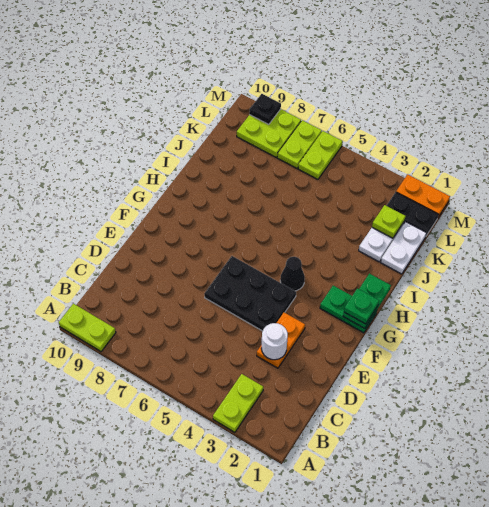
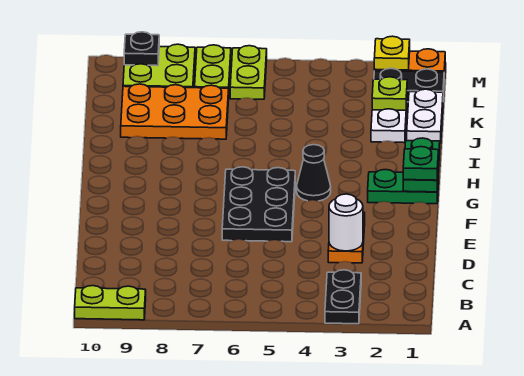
lime 1x2 plate [213,374,263,432] -> black 1x2 plate [325,270,361,324]
black 2x3 plate [204,256,296,331] -> black 2x3 plate turned to [222,167,295,242]
none -> orange 2x3 plate [121,84,229,139]
none -> yellow 1x1 plate [374,36,410,70]

